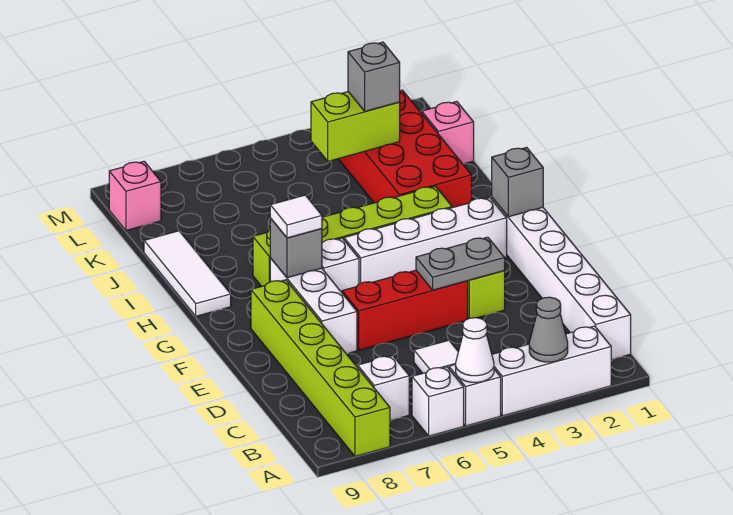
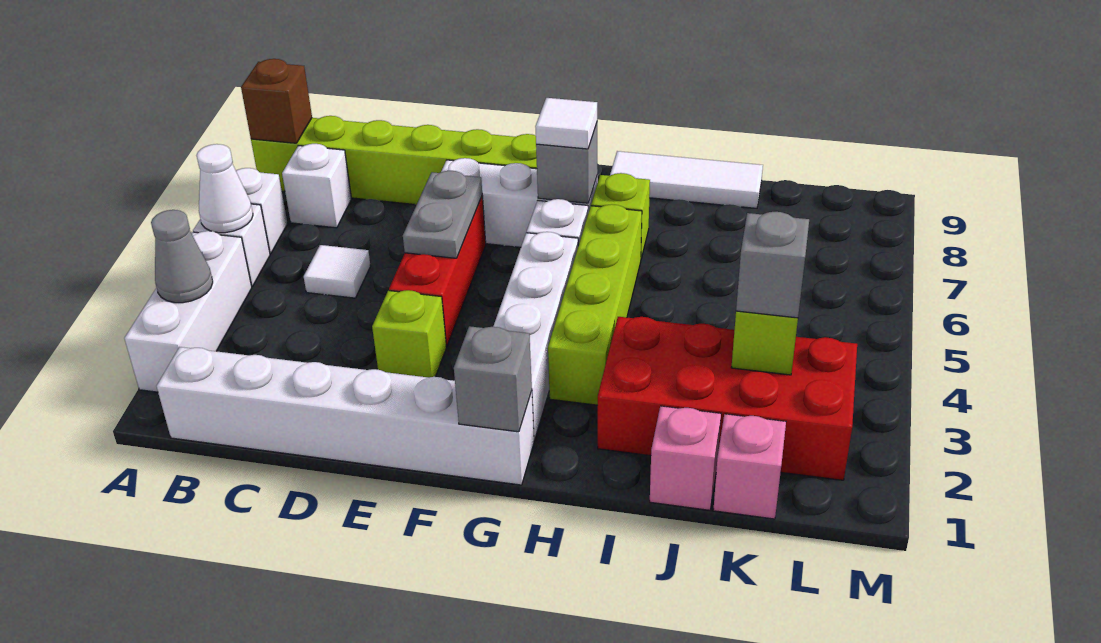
none -> brown 1x1 brick [241,59,312,143]
grey 1x2 plate [416,237,505,290] -> grey 1x2 plate moved to [403,171,482,258]
pink 1x1 brick [109,161,161,231] -> pink 1x1 brick moved to [650,406,721,510]

